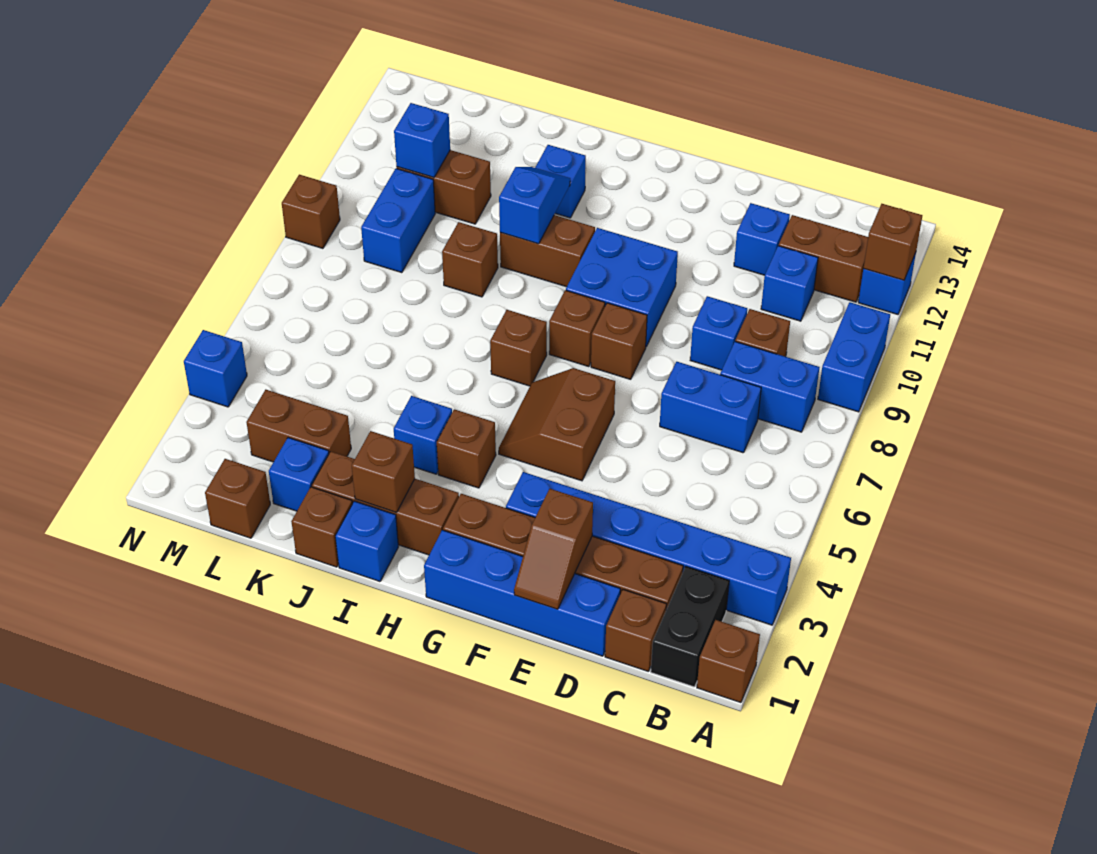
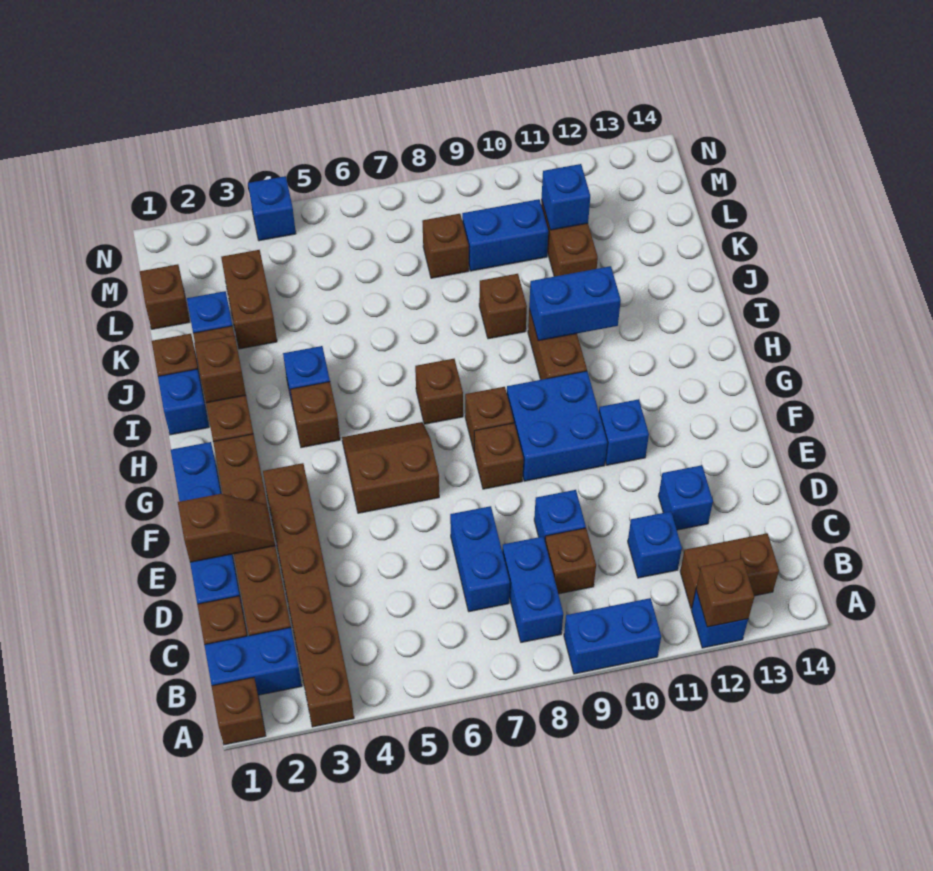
blue 1x6 brick [506,472,791,625] -> brown 1x6 brick [263,463,354,727]
black 1x2 brick [651,567,729,687] -> blue 1x2 brick [204,628,302,695]
brown 1x2 brick [779,215,868,302] -> brown 1x2 brick turned to [680,533,779,608]
brown 1x2 slope [514,489,593,609] -> brown 1x2 slope turned to [178,494,275,562]
blue 1x2 slope [499,167,570,244] -> blue 1x2 brick [529,266,621,341]
blue 1x1 brick [535,145,586,218] -> blue 1x1 brick moved to [599,399,649,465]
brown 1x1 brick [282,175,340,248] -> brown 1x1 brick moved to [422,214,469,278]

